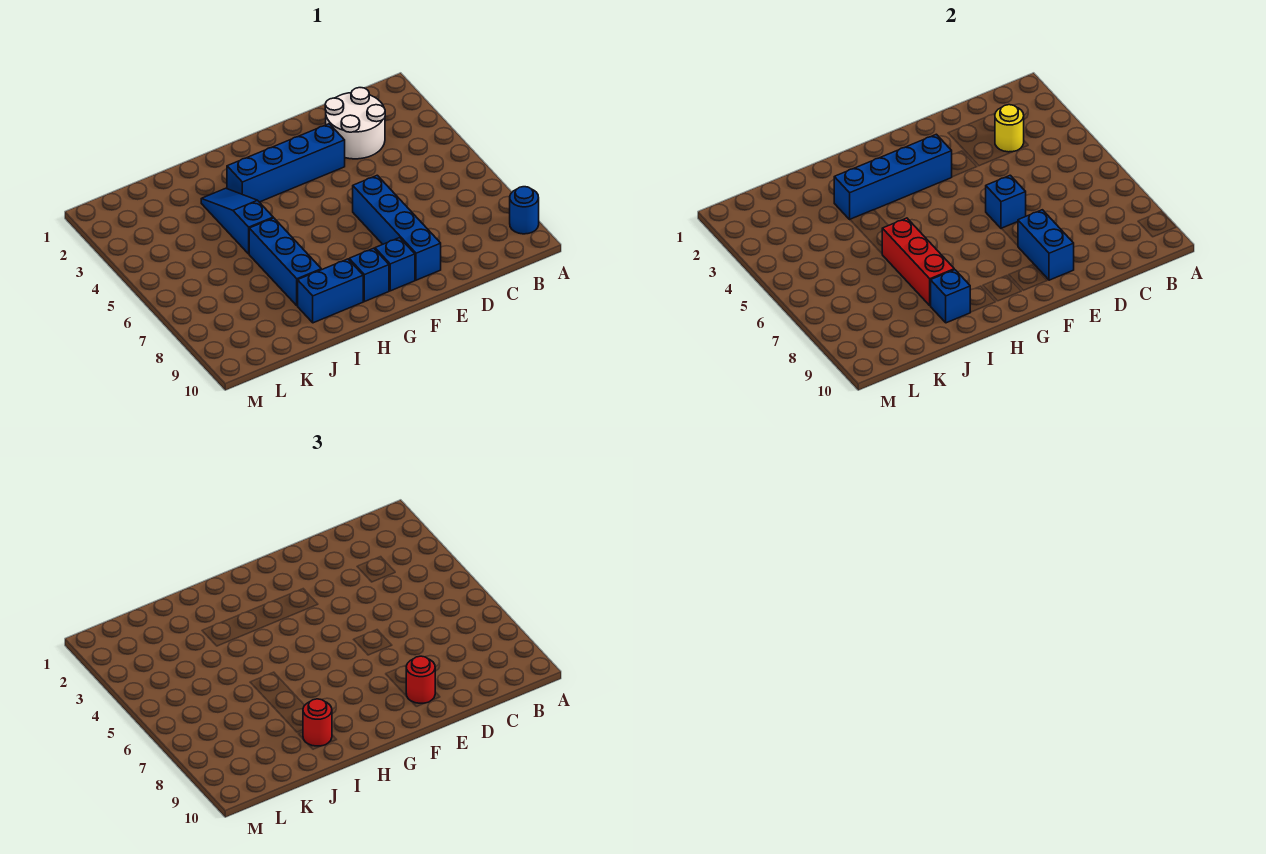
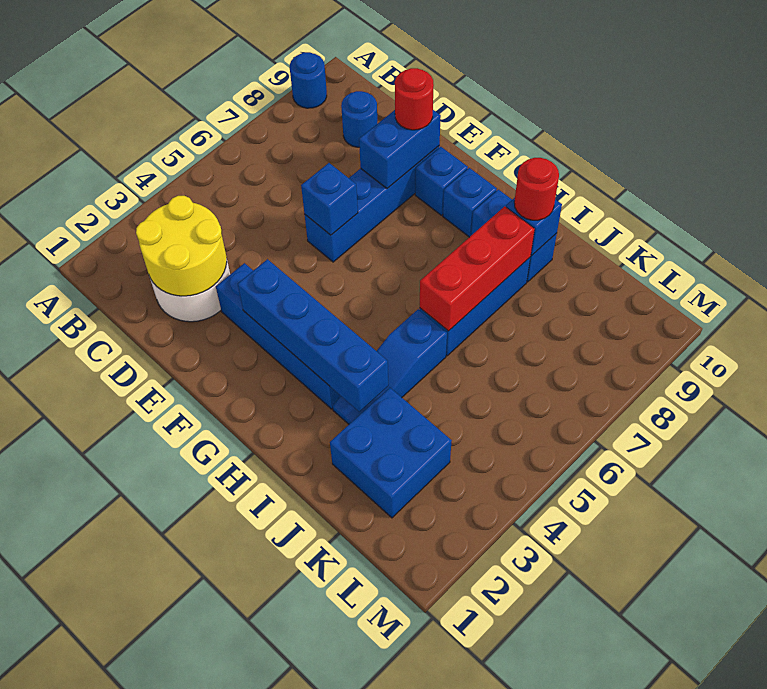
yellow 1x1 round brick [995,105,1024,152] -> yellow 2x2 round brick [136,196,227,296]
none -> blue 1x1 round brick [341,91,377,147]
none -> blue 2x2 brick [330,388,452,518]

